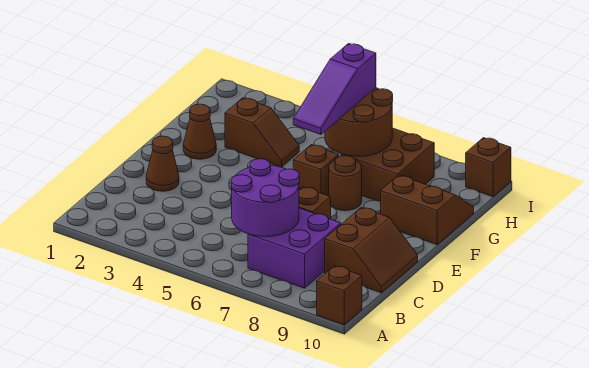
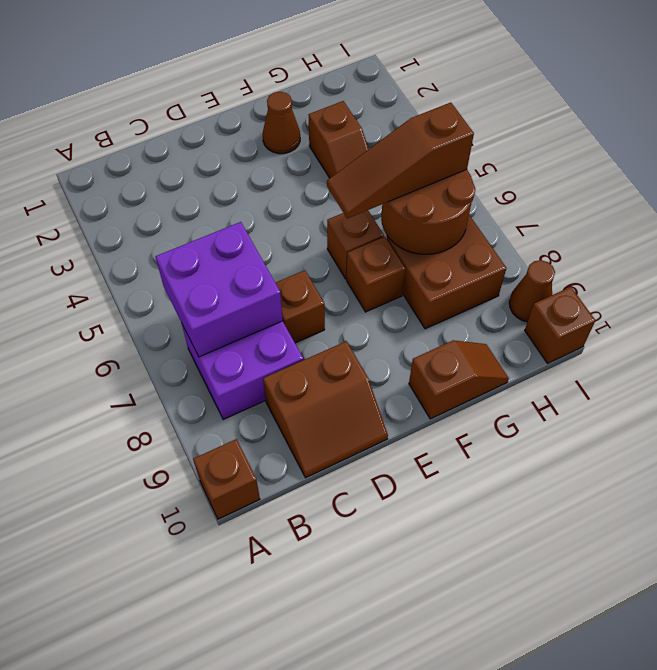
purple 2x2 round brick [231,159,300,236] -> purple 2x2 brick [155,222,283,357]
brown 1x1 cone [146,136,179,191] -> brown 1x1 cone moved to [509,260,555,322]
purple 1x3 slope [293,44,376,134] -> brown 1x3 slope [327,102,474,218]
brown 1x1 round brick [329,156,362,211] -> brown 1x1 brick [347,237,405,312]
brown 2x2 slope [381,175,474,245] -> brown 1x2 slope [409,340,509,419]

